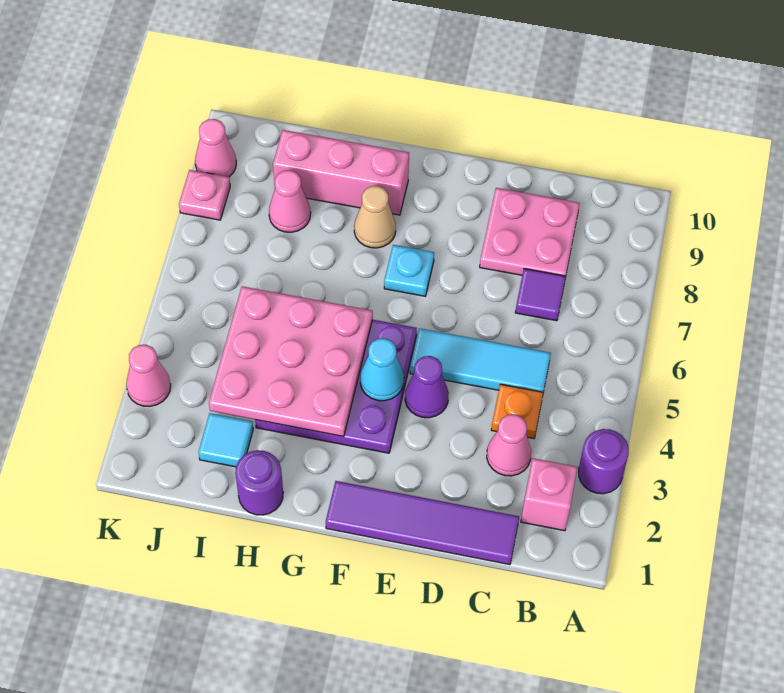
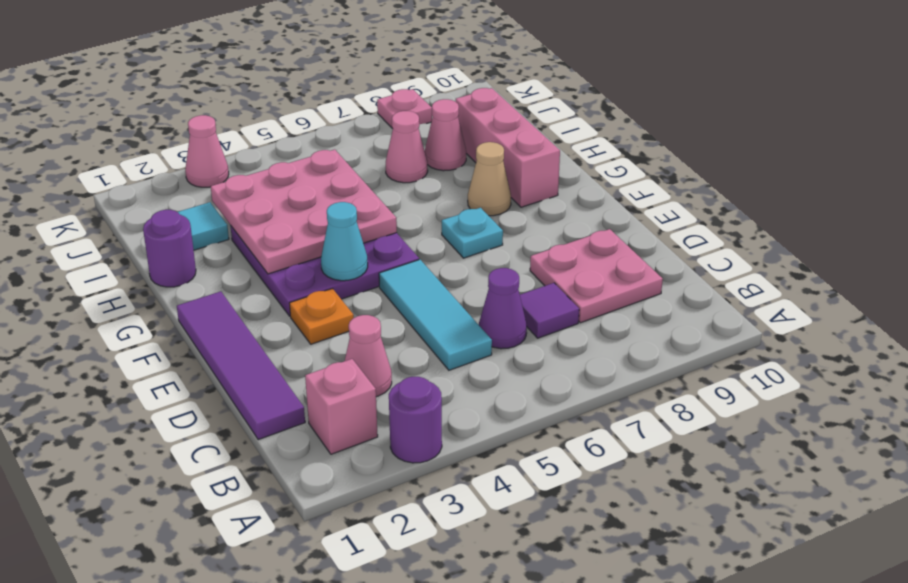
orange 1x1 plate [491,384,543,439] -> orange 1x1 plate moved to [289,289,354,344]
purple 1x1 cone [405,356,449,418] -> purple 1x1 cone moved to [479,268,527,349]
pink 1x1 cone [195,119,236,177] -> pink 1x1 cone moved to [386,111,428,183]

